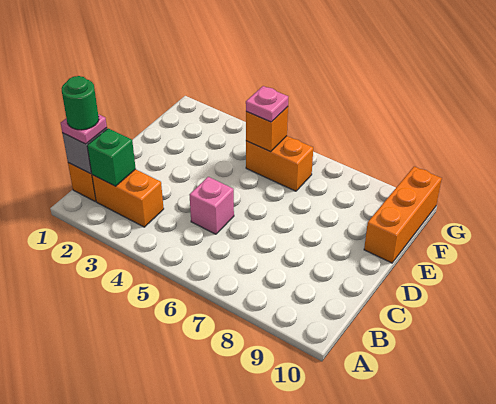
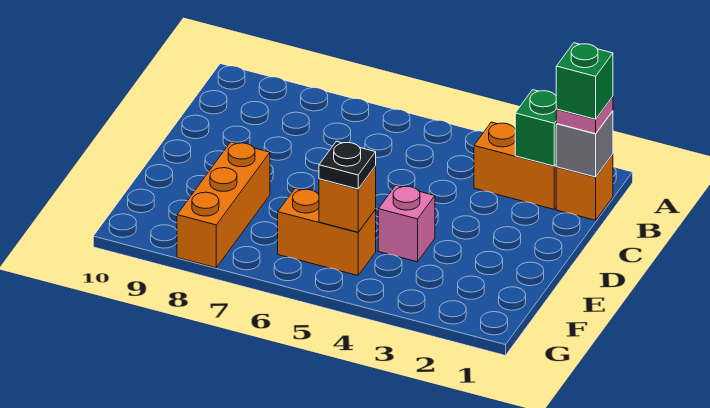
green 1x1 round brick [62,76,99,130] -> green 1x1 brick [556,43,613,119]
pink 1x1 brick [189,177,234,234] -> pink 1x1 brick moved to [378,185,435,262]
orange 1x3 brick [364,167,442,263] -> orange 1x3 brick moved to [177,142,270,268]
pink 1x1 plate [246,86,288,122] -> black 1x1 plate [319,141,376,189]

